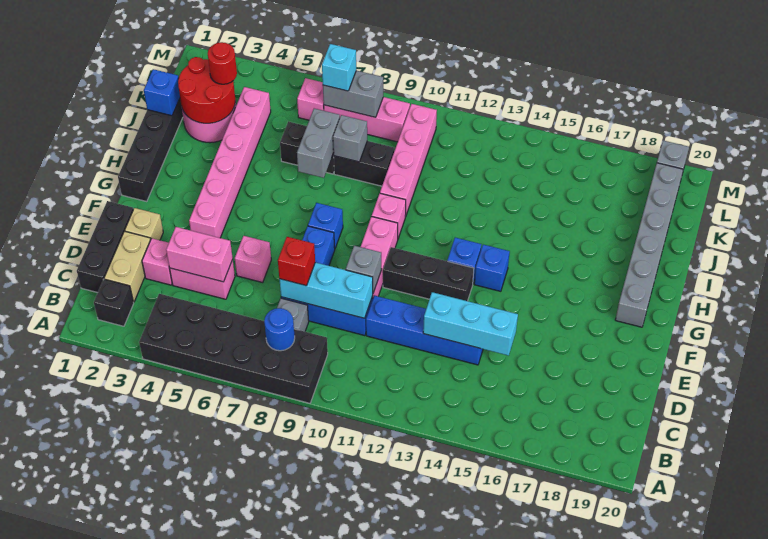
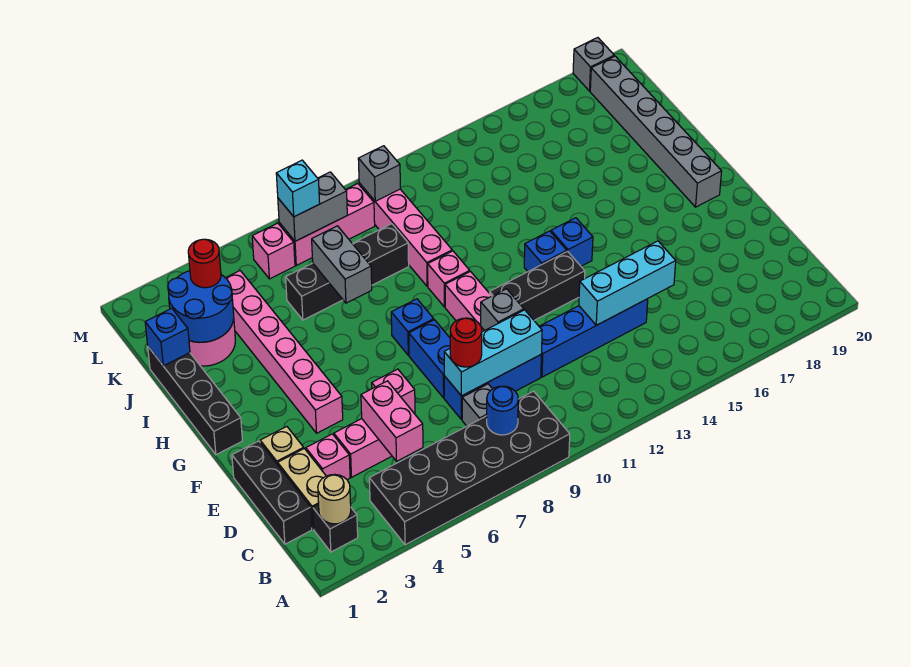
none -> tan 1x1 round brick [318,474,351,524]
pink 1x2 brick [166,227,233,282] -> pink 1x2 brick turned to [361,381,423,461]
red 1x1 brick [278,237,315,286] -> red 1x1 round brick [450,318,482,367]
red 2x2 round brick [178,57,235,123] -> blue 2x2 round brick [168,271,234,342]
grey 1x1 brick [333,115,367,162] -> grey 1x1 brick moved to [358,146,400,201]

